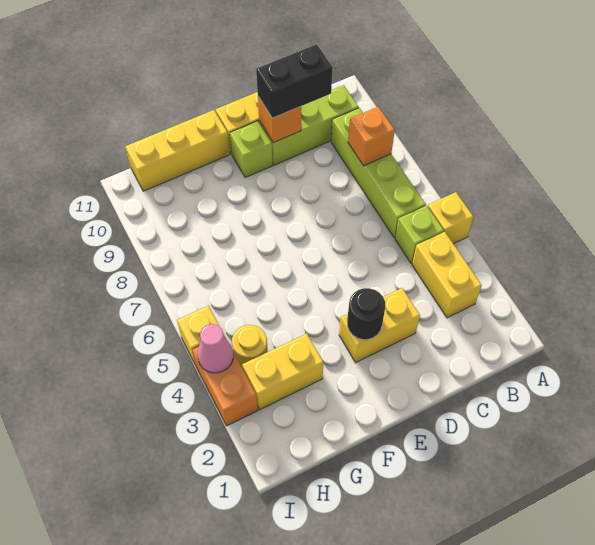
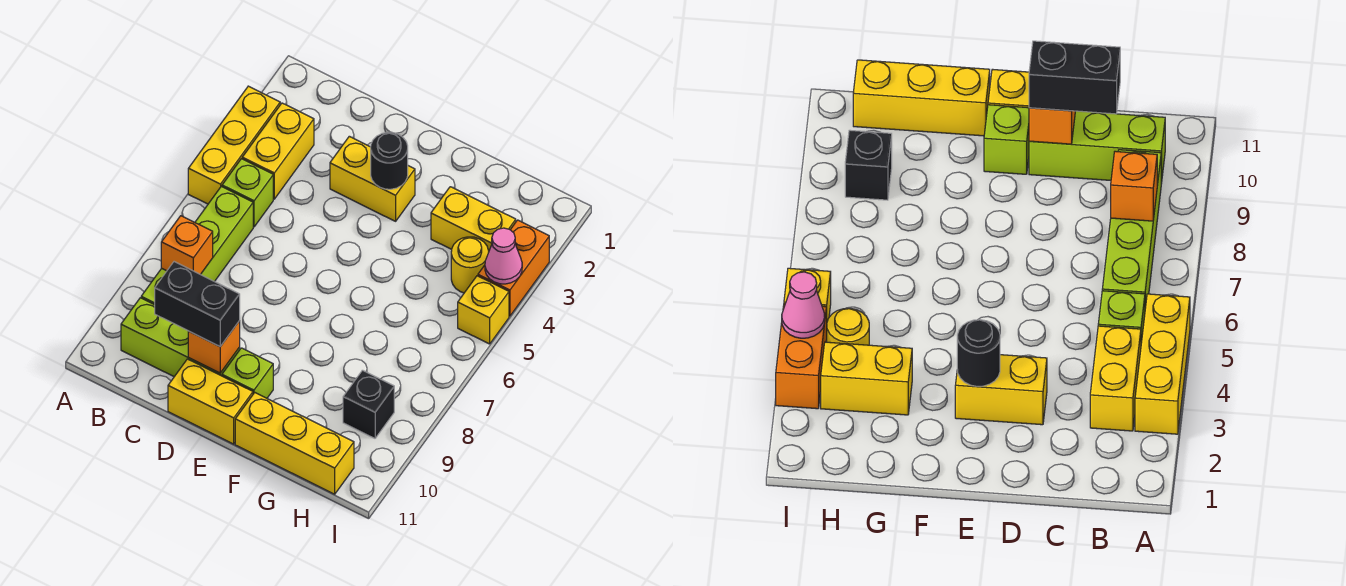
yellow 1x1 brick [428,192,473,244] -> yellow 1x3 brick [188,86,280,204]
none -> black 1x1 brick [343,370,394,438]

